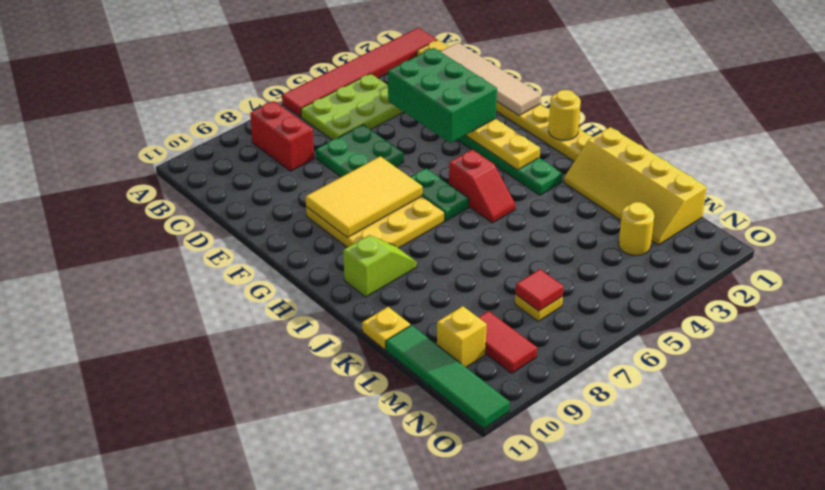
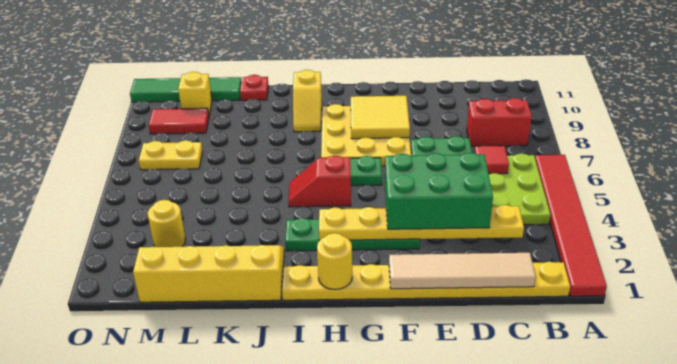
yellow 2x3 tile [306,156,422,238] -> yellow 2x2 tile [351,96,410,139]
lime 1x2 slope [343,235,417,297] -> yellow 1x2 slope [293,70,322,132]
yellow 1x1 plate [362,307,410,349] -> red 1x1 plate [240,75,269,100]
yellow 1x1 plate [515,294,563,321] -> yellow 1x2 plate [139,140,203,170]
red 1x1 tile [515,269,564,311] -> red 1x1 tile moved to [475,146,509,174]

